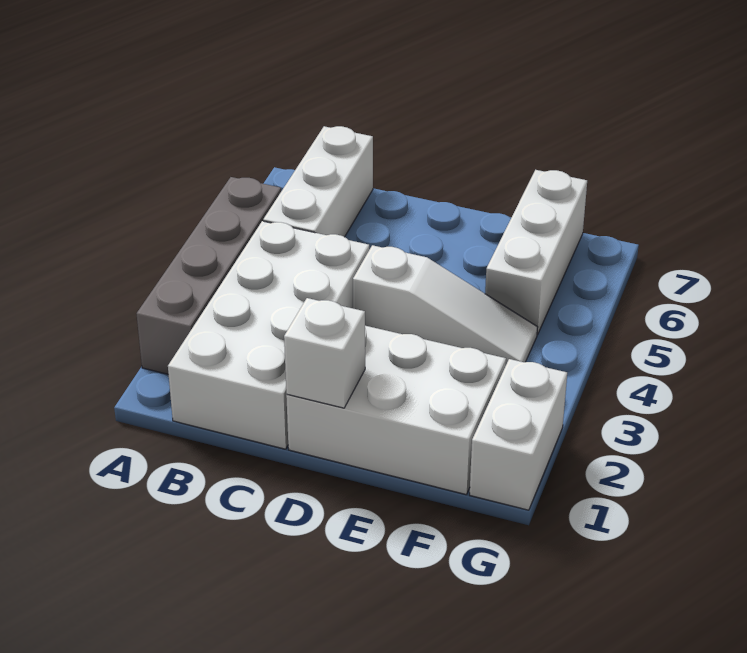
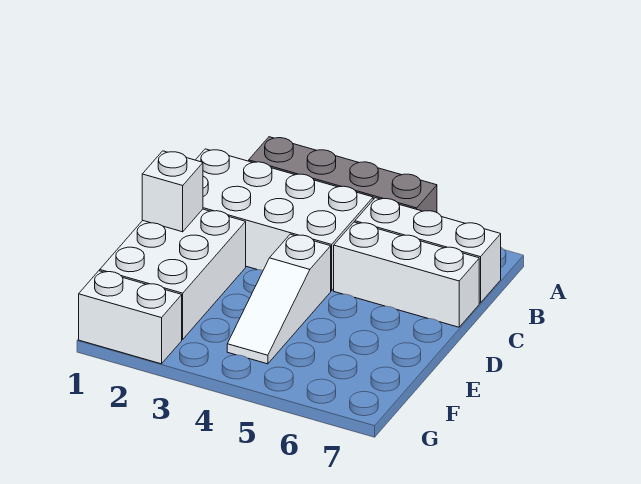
white 1x3 brick [485,170,587,335] -> white 1x3 brick moved to [334,222,479,327]

